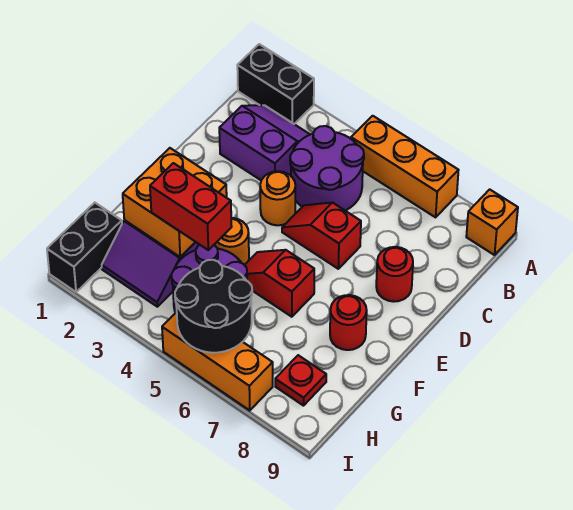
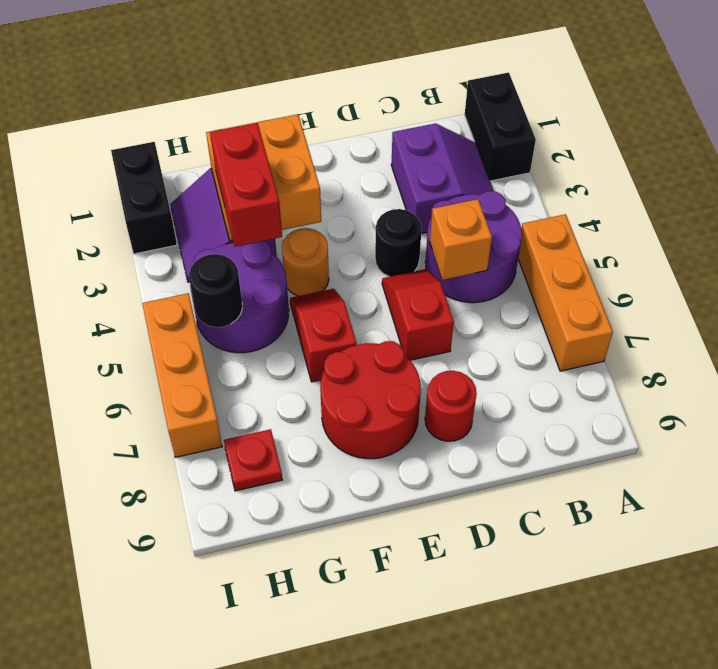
orange 1x1 brick [466,189,518,255] -> orange 1x1 brick moved to [430,199,492,280]
orange 1x1 round brick [260,171,295,225] -> black 1x1 round brick [375,209,422,277]
red 1x1 round brick [330,295,367,350] -> red 2x2 round brick [320,341,421,459]
black 1x2 brick [47,203,122,292] -> black 1x2 brick turned to [111,142,177,254]
black 2x2 round brick [175,260,252,353] -> black 1x1 round brick [189,254,242,327]

